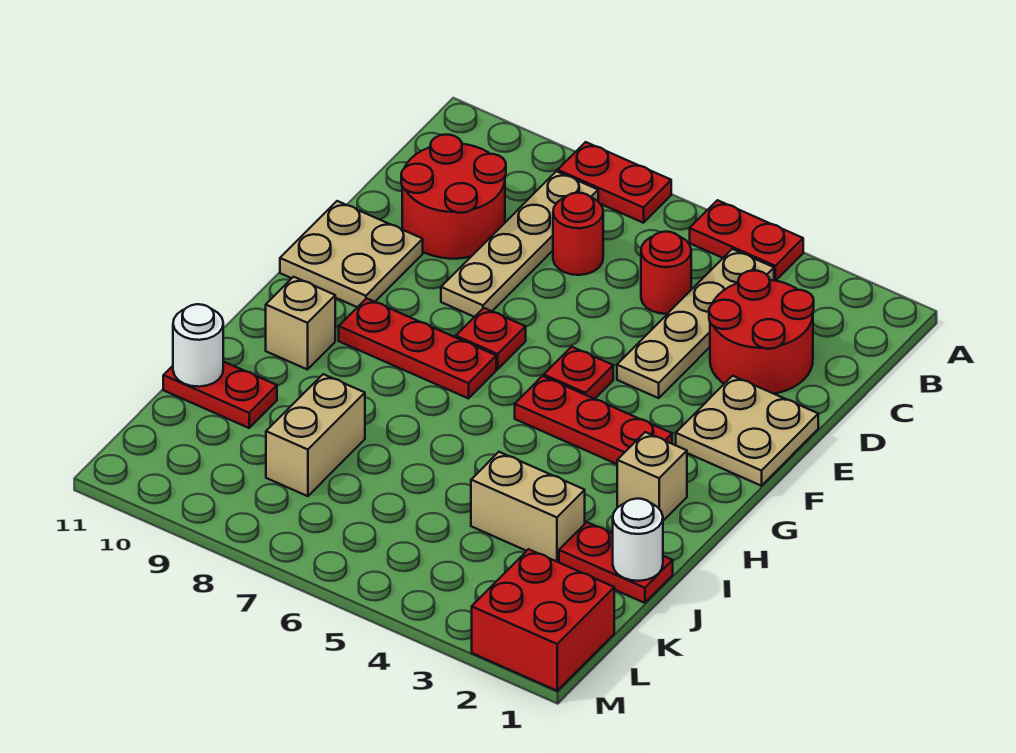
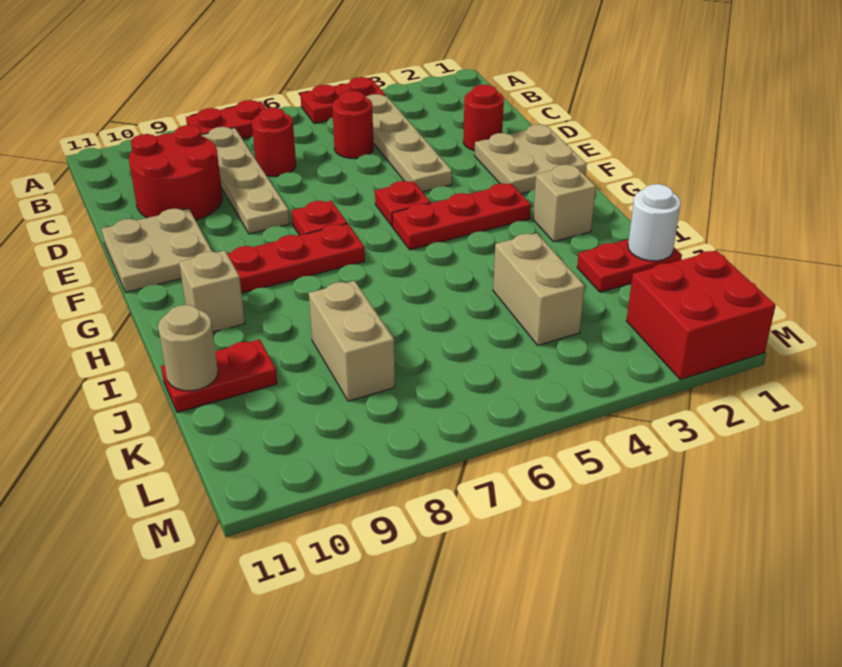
red 2x2 round brick [709,271,814,394] -> red 1x1 round brick [463,85,504,151]
tan 1x2 brick [471,452,585,562] -> tan 1x2 brick turned to [493,233,585,345]
white 1x1 round brick [173,304,223,387] -> tan 1x1 round brick [158,305,218,391]

